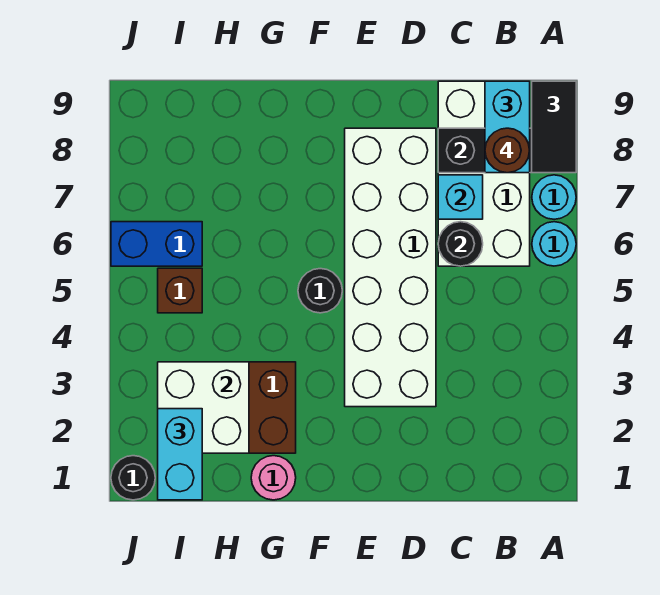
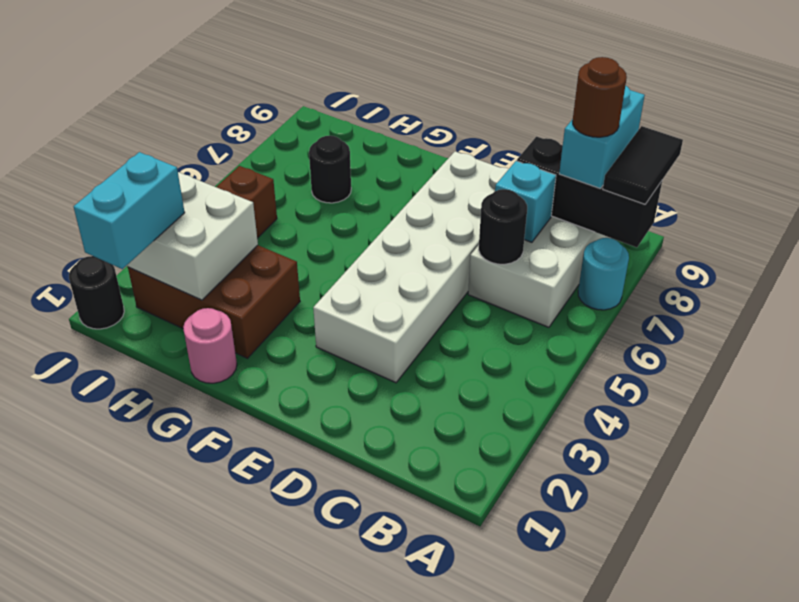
cyan 1x1 round brick [532,222,576,266] -> none
black 1x1 round brick [298,269,342,313] -> black 1x1 round brick moved to [309,136,351,203]
blue 1x2 brick [111,222,202,266] -> none

